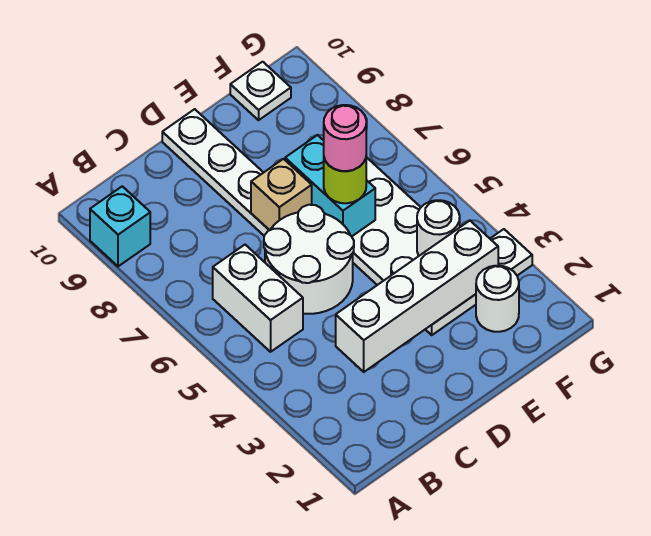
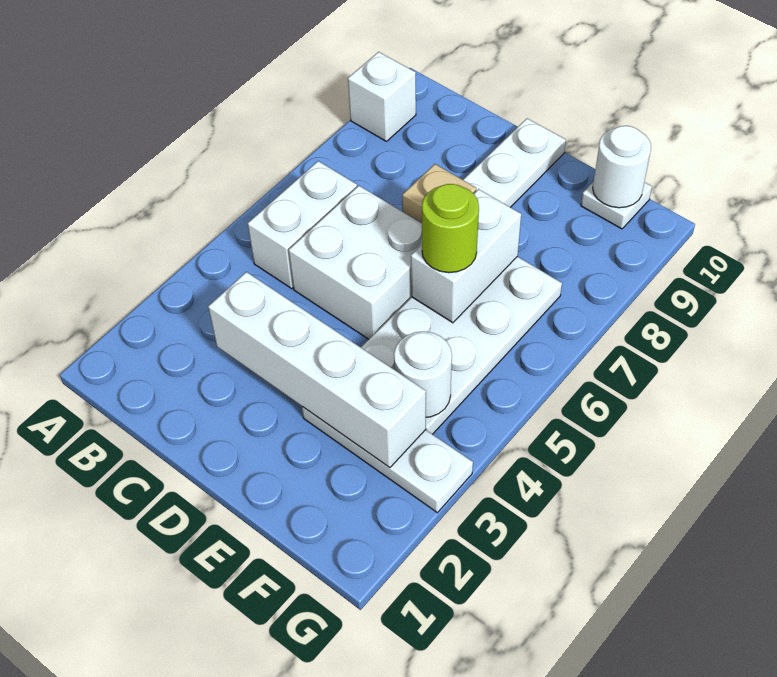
cyan 1x1 brick [90,186,150,266] -> white 1x1 brick [348,52,416,141]
white 2x2 round brick [264,205,354,314] -> white 2x2 brick [289,186,422,339]
cyan 1x2 brick [285,135,375,237] -> white 1x2 brick [411,189,521,323]
pink 1x1 round brick [324,105,366,171] -> none
white 1x1 round brick [476,266,519,332] -> white 1x1 round brick moved to [593,126,651,208]

